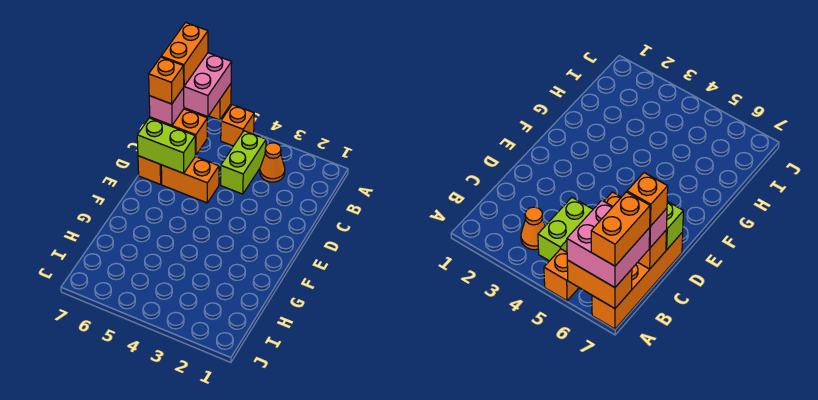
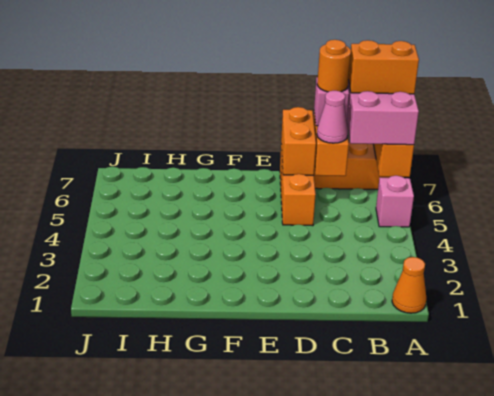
orange 1x1 brick [221,105,254,146] -> pink 1x1 brick [376,176,414,227]
orange 1x1 cone [260,143,285,182] -> orange 1x1 cone moved to [392,257,426,313]
lime 1x2 brick [221,131,266,194] -> none
none -> pink 1x1 cone [317,91,348,143]
orange 1x1 brick [149,57,184,104] -> orange 1x1 round brick [317,40,351,92]
lime 1x2 brick [137,118,195,173] -> orange 1x2 brick [281,107,316,175]

